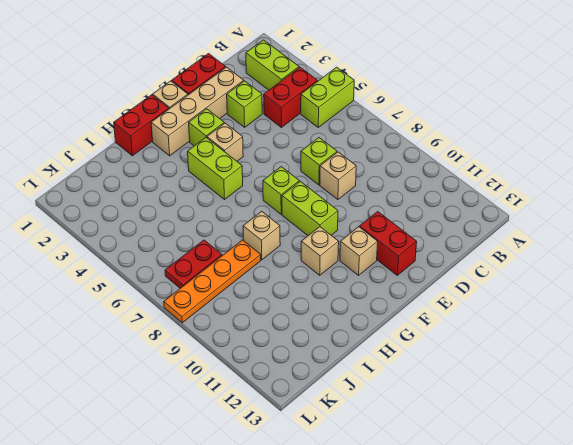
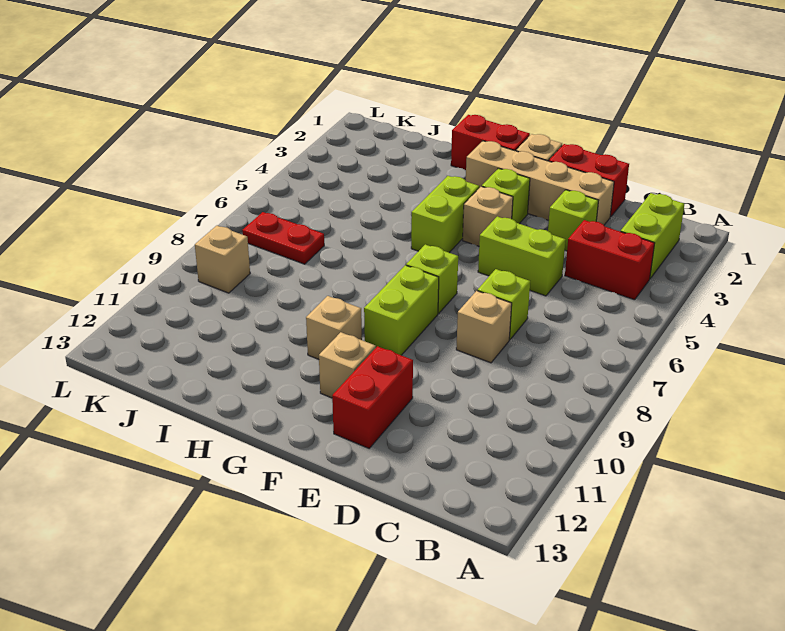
lime 1x2 brick [301,67,354,127] -> lime 1x2 brick moved to [478,216,566,296]
tan 1x1 brick [243,211,280,260] -> tan 1x1 brick moved to [195,225,250,293]
orange 1x4 plate [164,240,261,323] -> none

